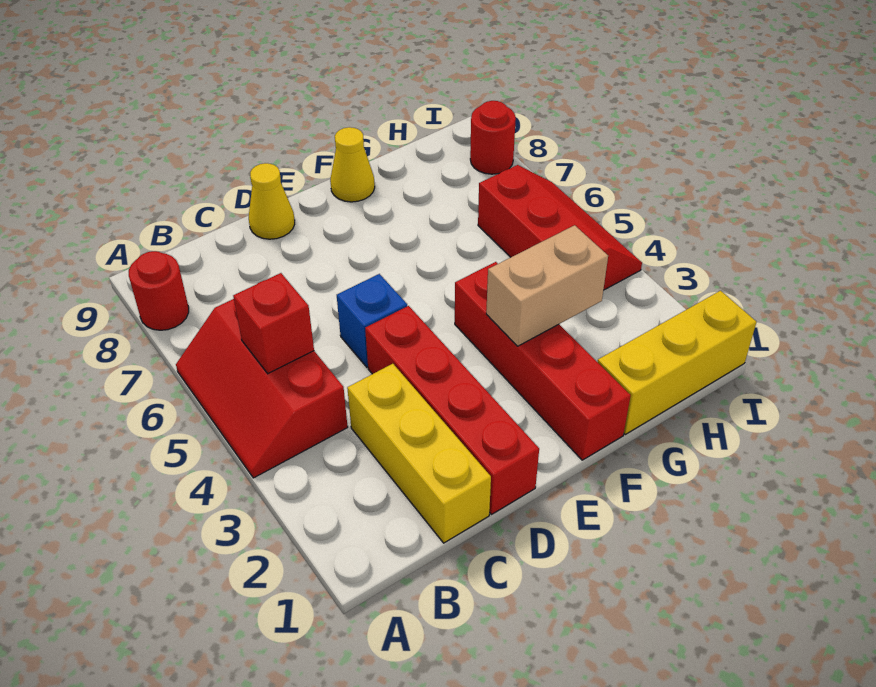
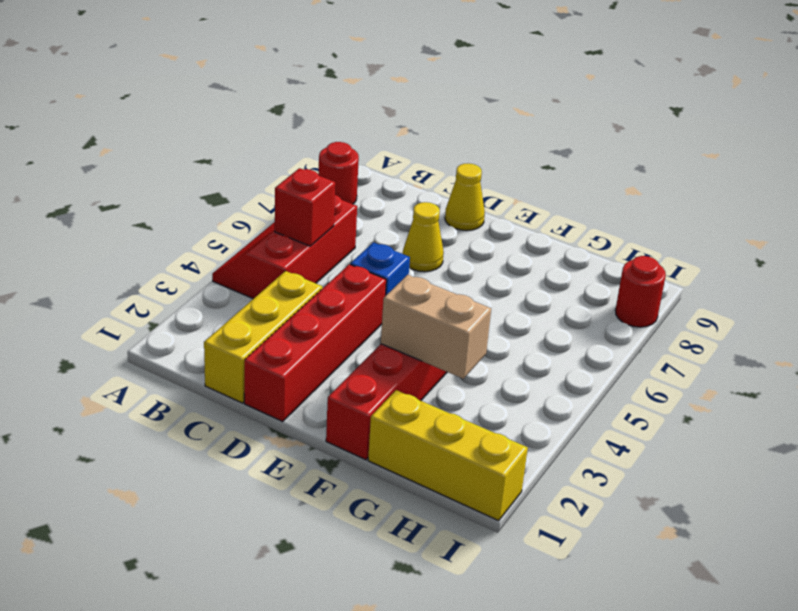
yellow 1x1 cone [330,127,375,202] -> yellow 1x1 cone moved to [403,202,444,272]
red 2x3 slope [478,165,642,290] -> none

